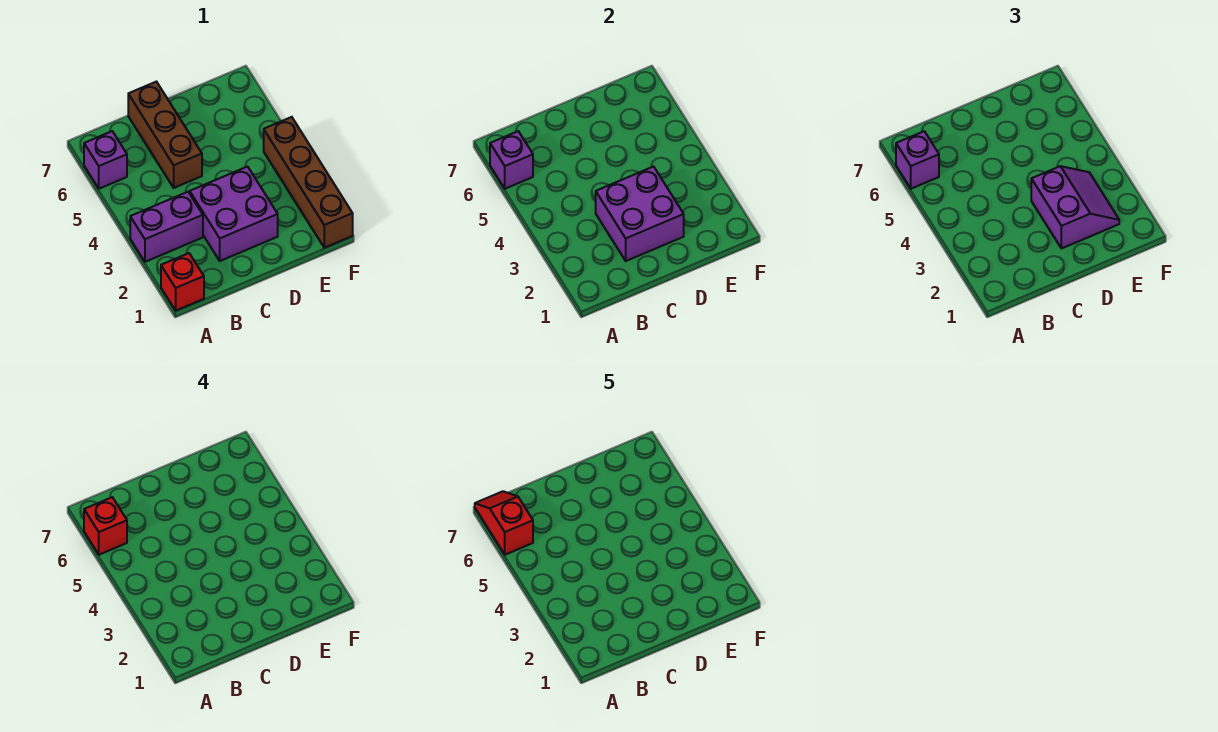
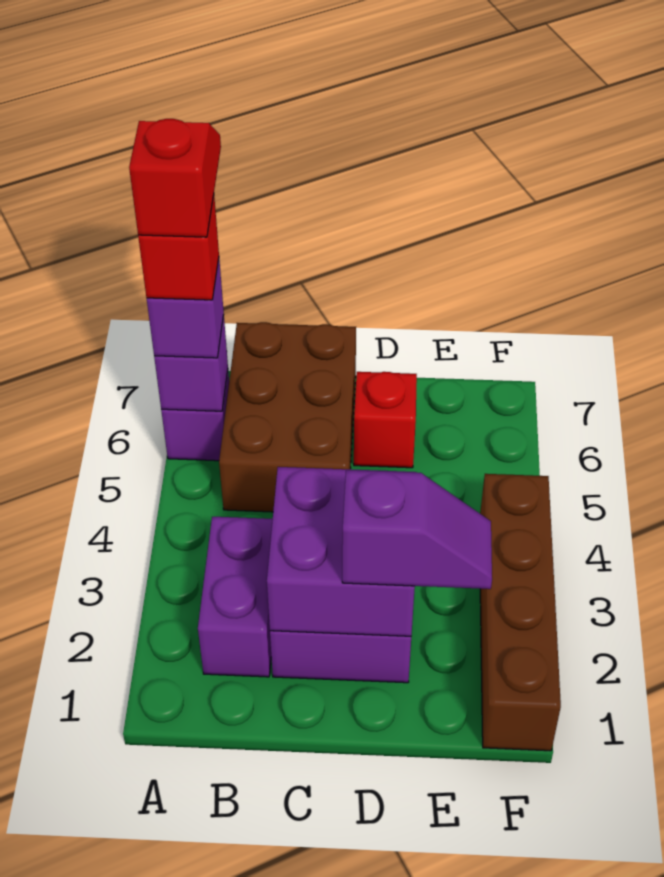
red 1x1 brick [161,253,204,310] -> red 1x1 brick moved to [354,372,417,468]
purple 1x2 brick [130,192,203,262] -> purple 1x2 brick turned to [198,517,273,677]
brown 1x3 brick [128,82,202,188] -> brown 2x3 brick [219,322,356,512]
purple 2x2 slope [1031,166,1119,249] -> purple 1x2 slope [342,470,492,589]

